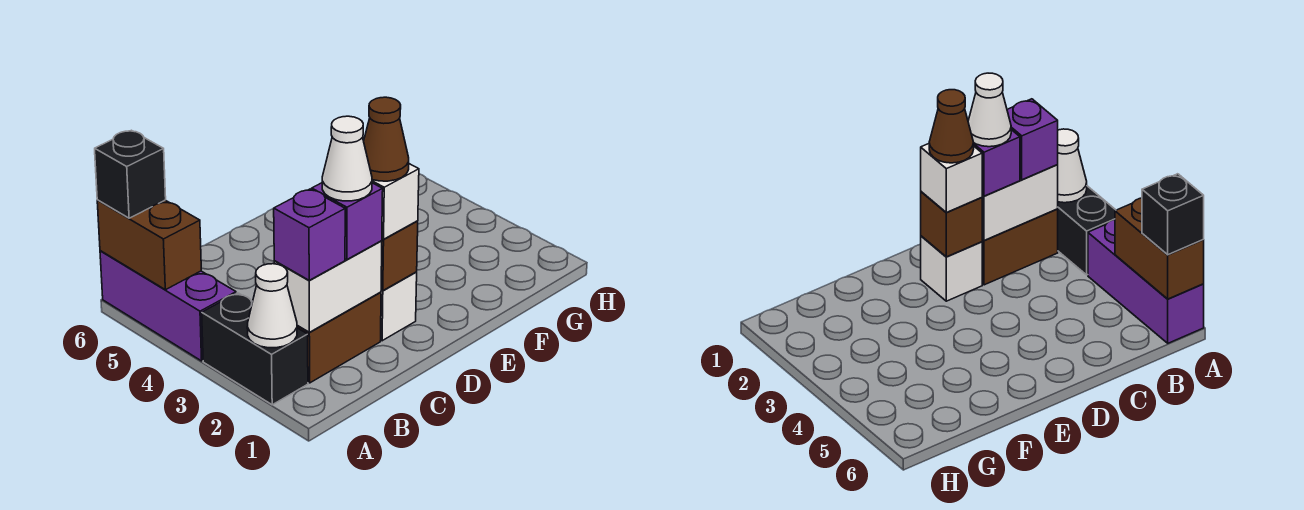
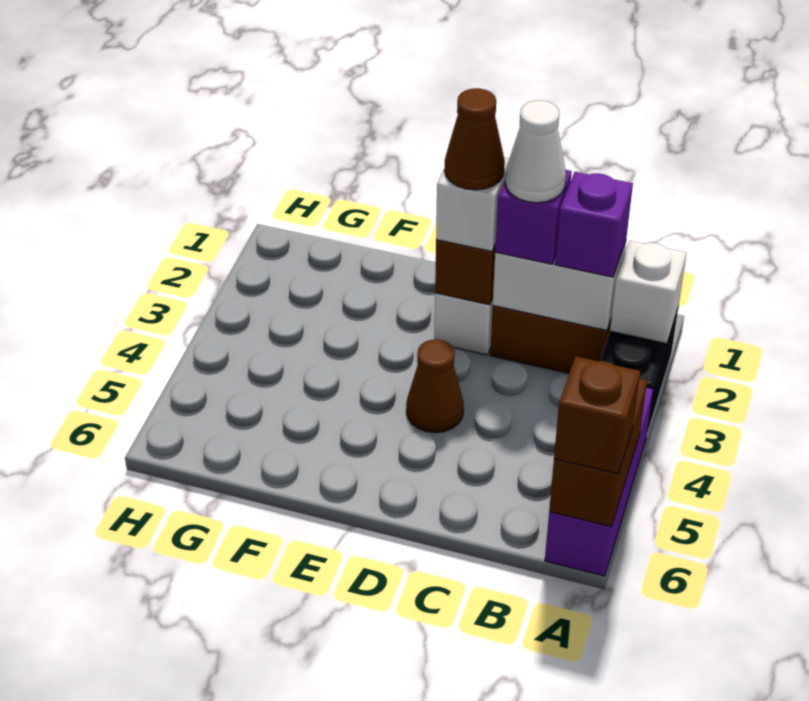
white 1x1 cone [247,264,297,348] -> white 1x1 brick [610,240,687,344]
black 1x1 brick [95,130,166,218] -> brown 1x1 brick [554,357,640,474]
none -> brown 1x1 cone [406,339,464,433]

